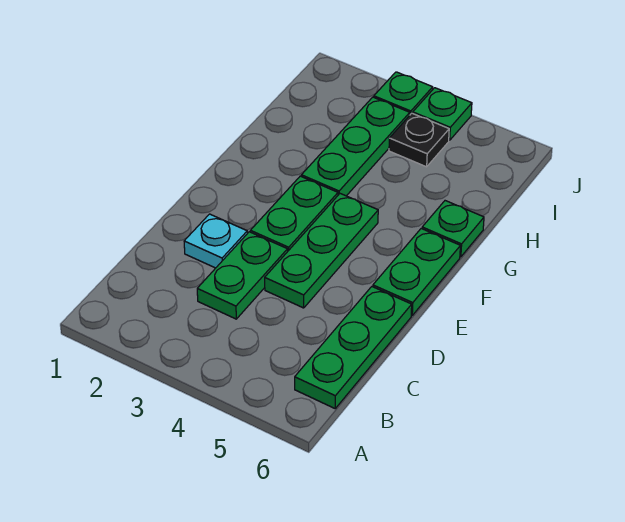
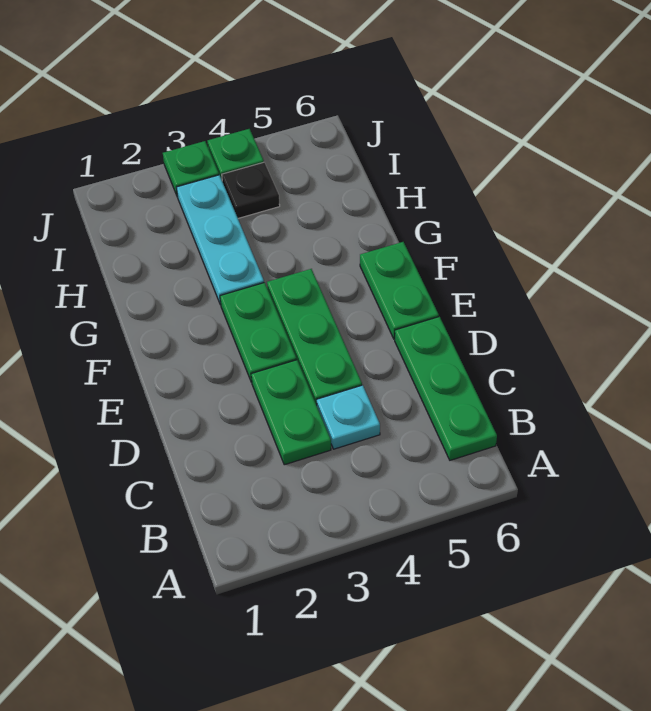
cyan 1x1 plate [184,214,247,268] -> cyan 1x1 plate moved to [317,385,380,449]
green 1x3 plate [301,97,410,196] -> cyan 1x3 plate [176,175,264,305]
green 1x1 plate [422,201,484,257] -> none

